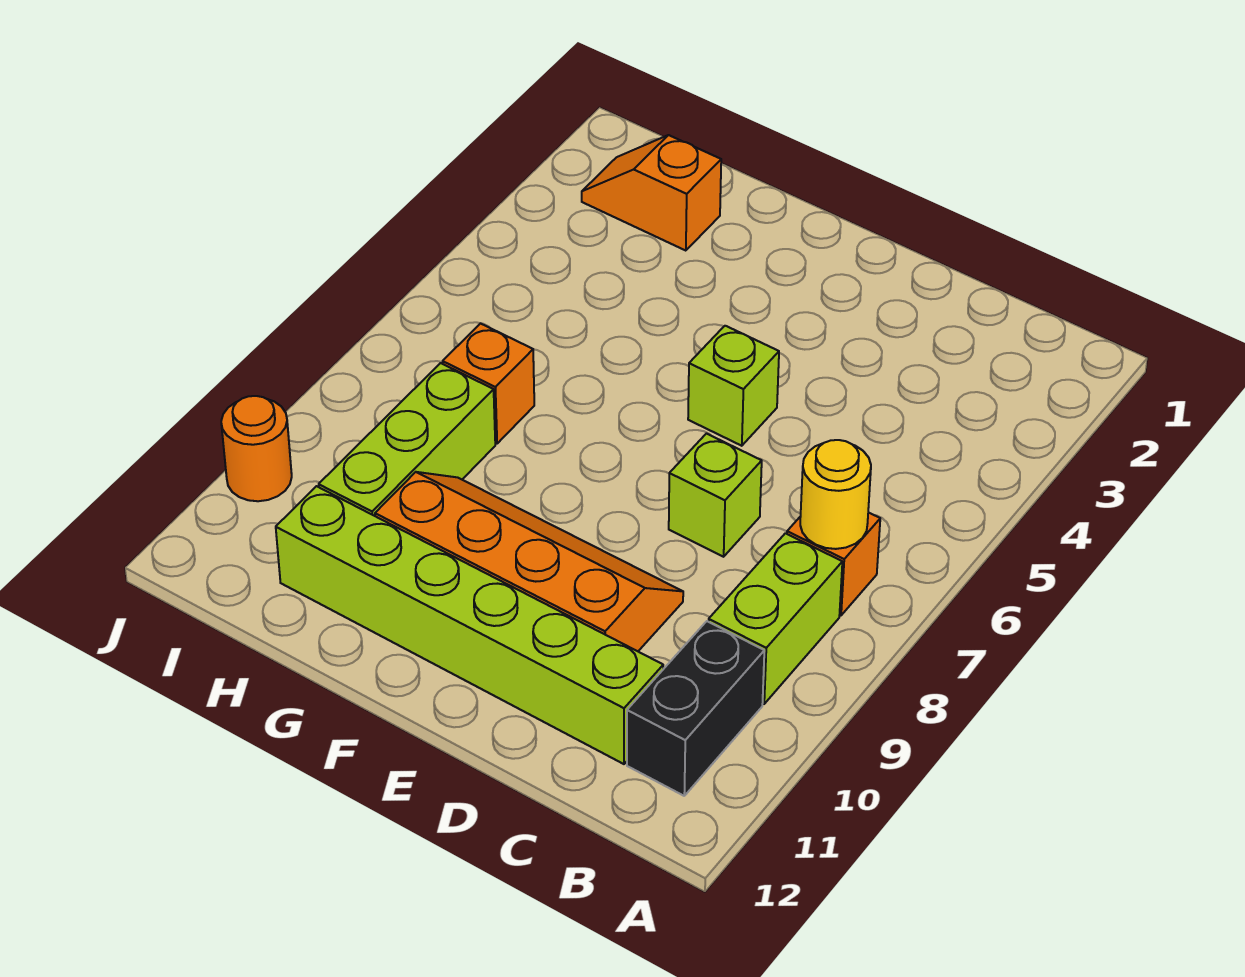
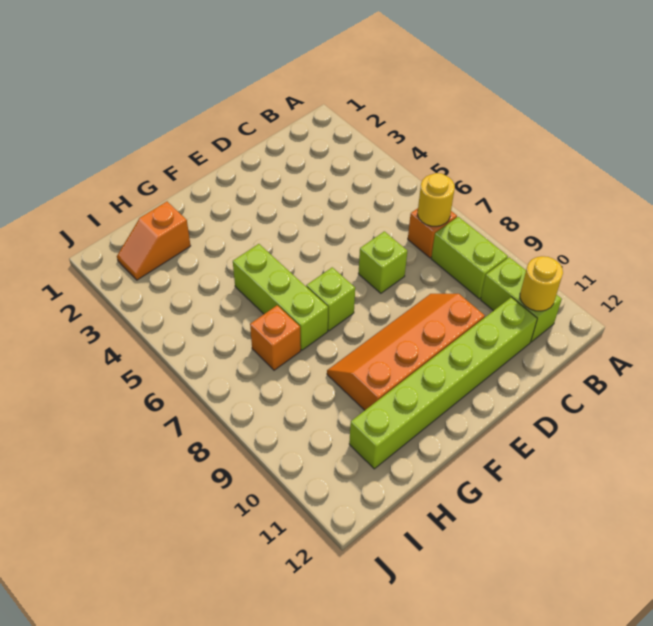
black 1x2 brick [627,621,764,796] -> lime 1x2 brick [481,257,562,342]
none -> yellow 1x1 round brick [520,256,563,311]
lime 1x1 brick [688,326,779,446] -> lime 1x1 brick moved to [306,267,355,331]
lime 1x3 brick [319,363,495,516] -> lime 1x3 brick moved to [233,244,328,350]
orange 1x1 round brick [221,396,292,501] -> none

